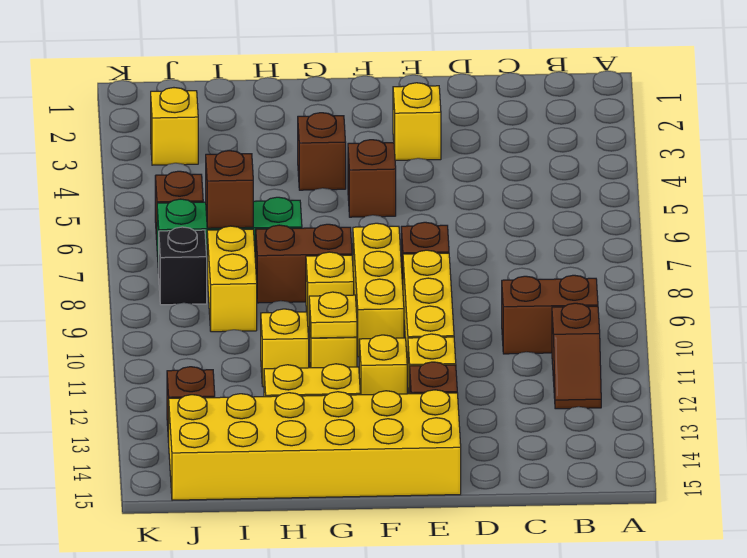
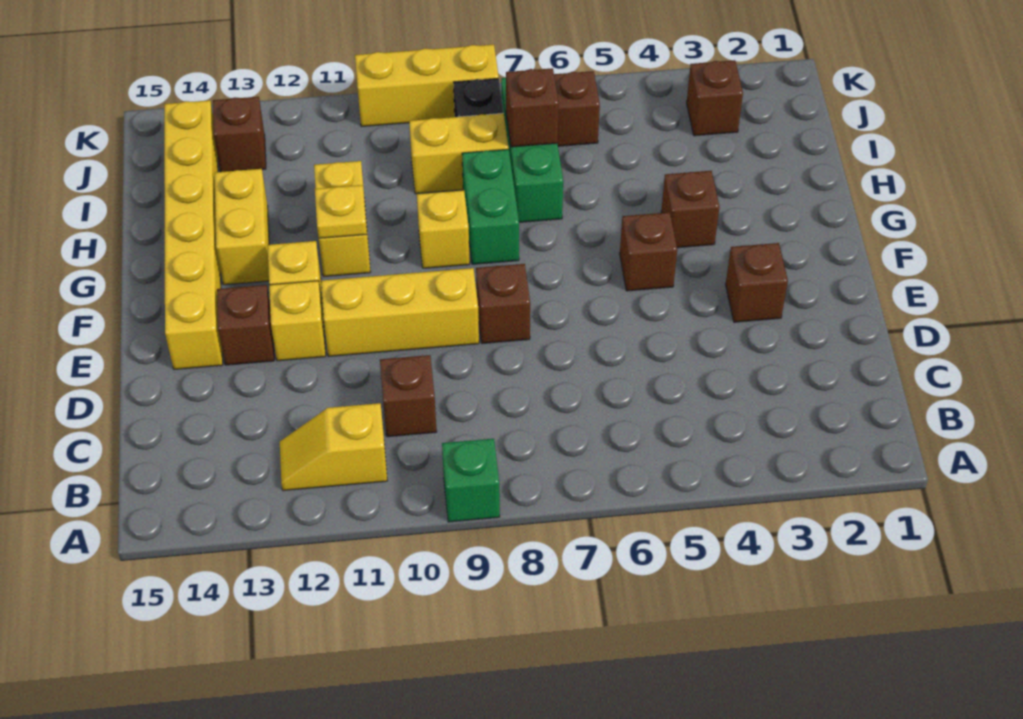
none -> green 1x1 brick [442,439,500,522]
brown 1x2 brick [502,275,598,354] -> brown 1x1 brick [380,355,437,437]
brown 1x2 slope [552,303,601,409] -> yellow 1x2 slope [280,403,387,491]
yellow 1x1 brick [393,83,441,160] -> brown 1x1 brick [726,243,788,322]
yellow 2x6 brick [169,390,461,500] -> yellow 1x6 brick [164,100,223,369]
yellow 1x3 brick [353,223,404,357] -> yellow 1x3 brick moved to [355,44,499,127]
brown 1x2 brick [256,224,352,303] -> green 1x2 brick [462,149,519,264]
yellow 1x1 brick [151,88,198,165] -> brown 1x1 brick [687,60,743,136]

